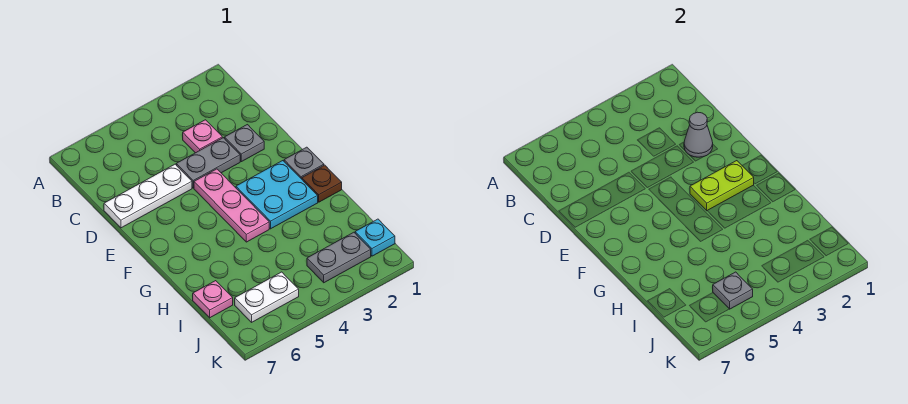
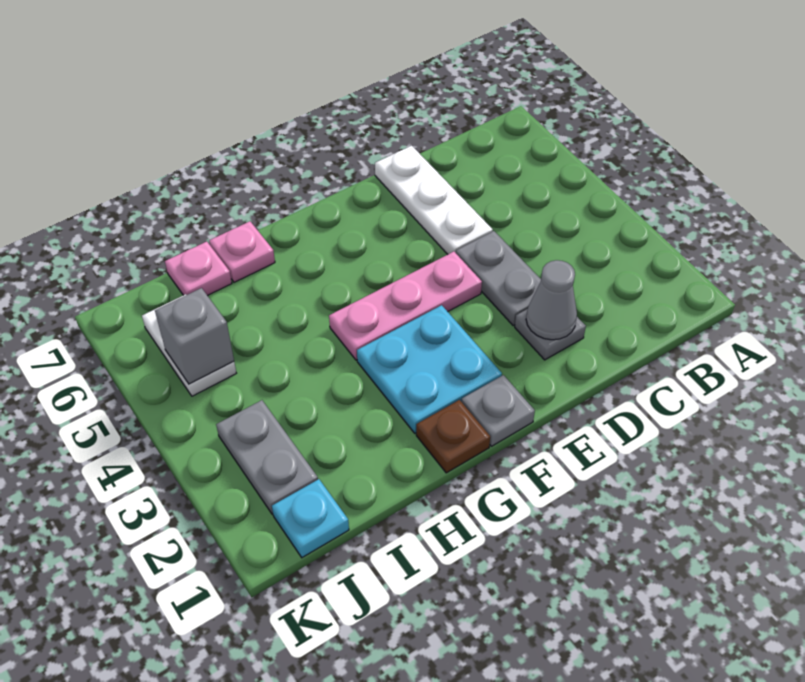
pink 1x1 plate [183,120,222,153] -> pink 1x1 plate moved to [209,221,275,282]
lime 1x2 plate [690,161,754,211] -> none
grey 1x1 plate [713,272,753,309] -> grey 1x1 brick [155,288,234,384]

